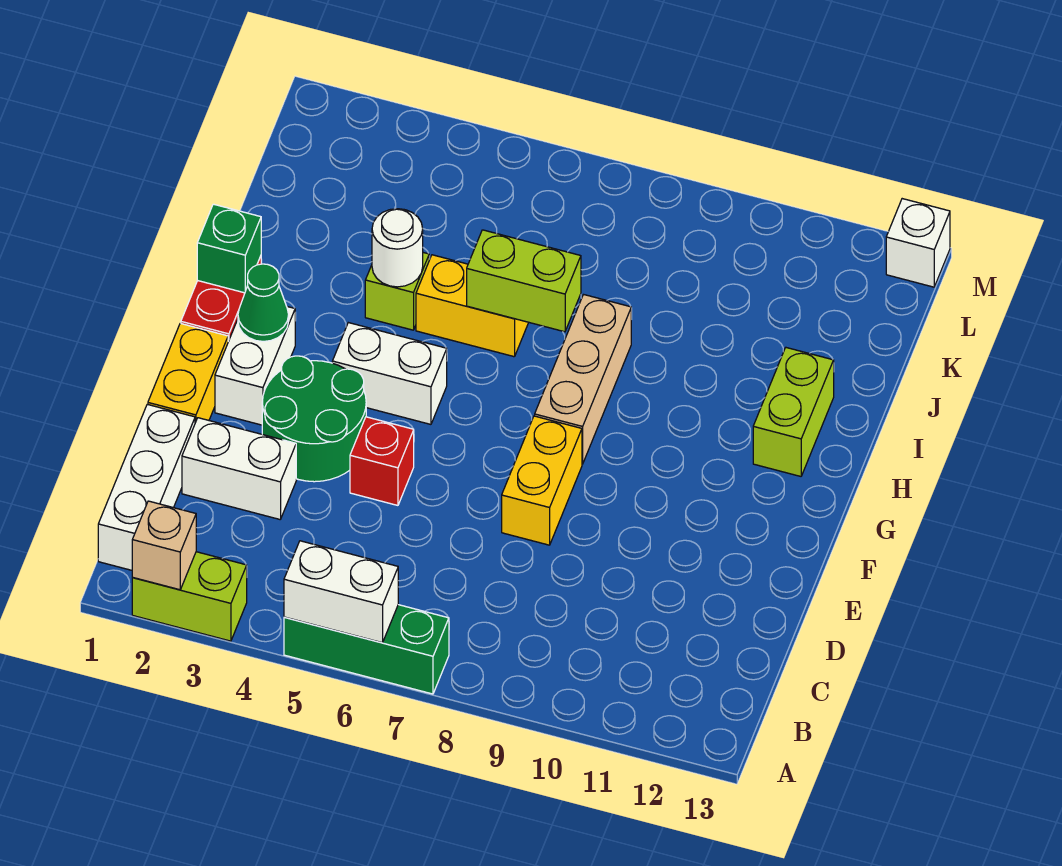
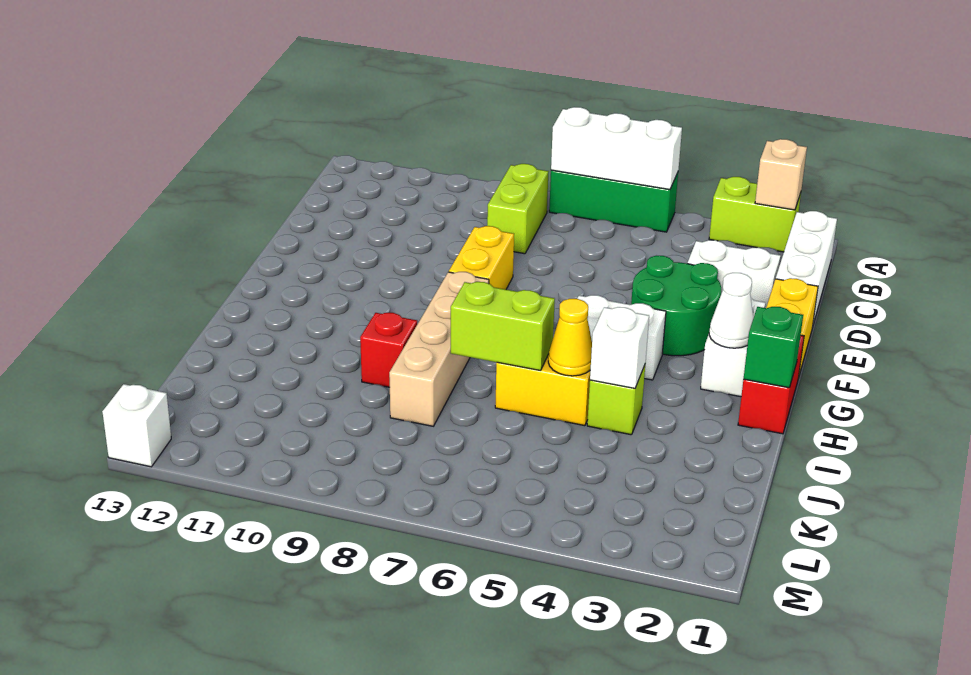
white 1x2 brick [284,541,398,643] -> white 1x3 brick [551,107,682,189]
red 1x1 brick [350,417,414,505] -> red 1x1 brick moved to [360,313,417,387]
green 1x1 cone [238,264,289,341] -> white 1x1 cone [709,273,754,348]
tan 1x3 brick [535,295,631,464] -> tan 1x4 brick [389,272,489,426]
lime 1x2 brick [753,348,834,476] -> lime 1x2 brick moved to [487,164,549,254]
white 1x1 round brick [372,209,423,287] -> white 1x1 brick [590,307,649,388]
none -> yellow 1x1 cone [548,299,592,376]

